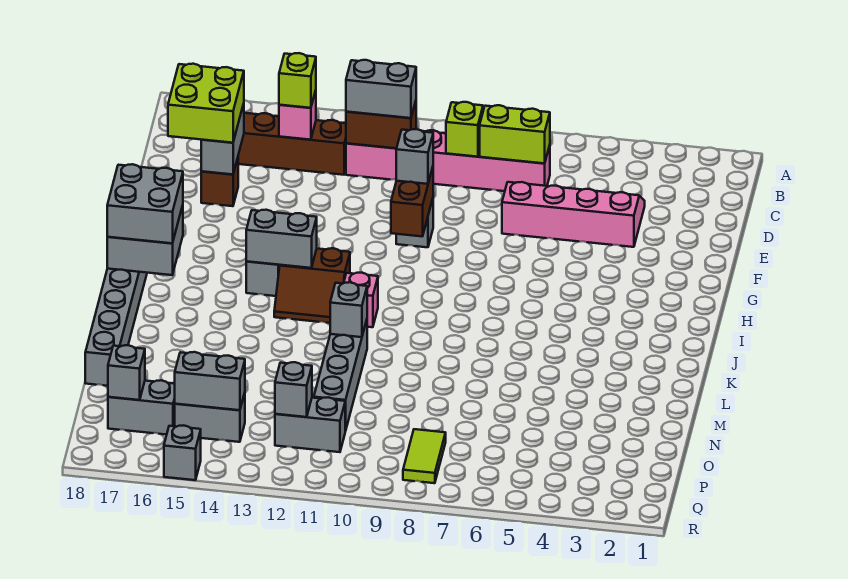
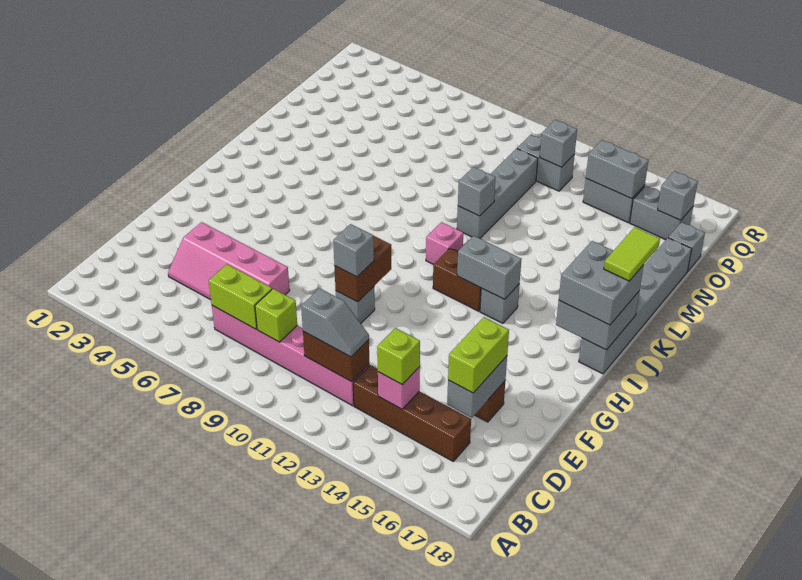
grey 1x2 brick [346,60,416,118] -> grey 1x2 slope [301,288,369,357]
lime 2x2 brick [168,64,244,143] -> lime 1x2 brick [448,317,509,393]
lime 1x2 tile [403,429,446,483] -> lime 1x2 tile moved to [604,227,660,281]
grey 1x1 brick [164,425,201,480] -> grey 1x1 brick moved to [668,222,705,271]

